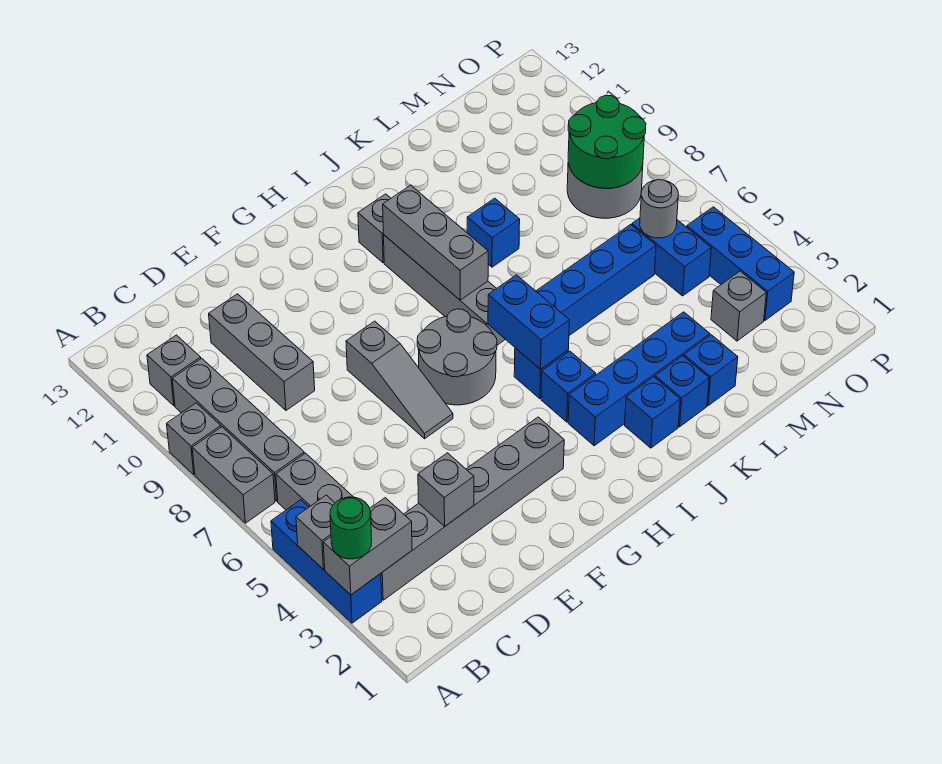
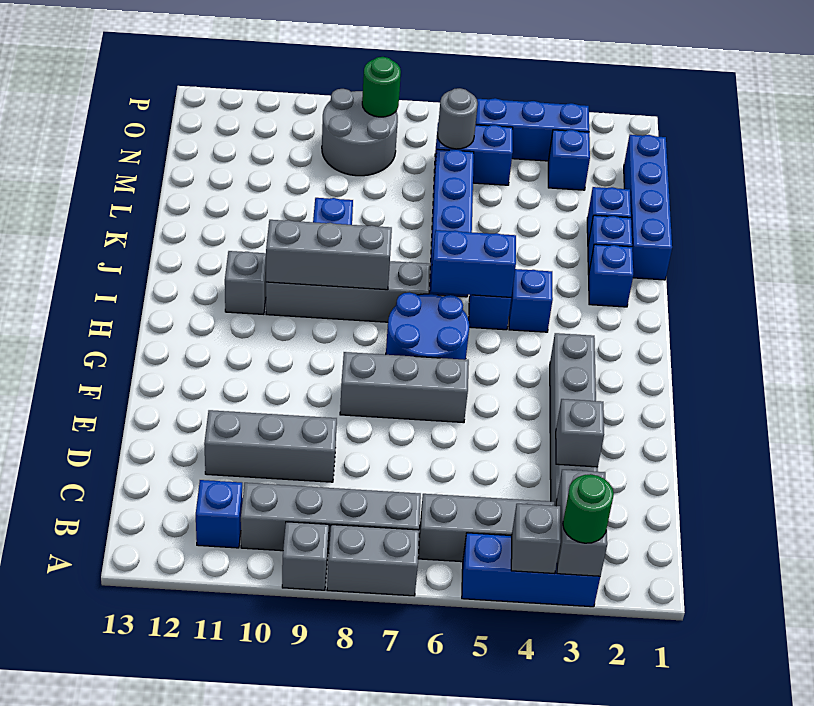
grey 1x1 brick [147,335,201,406] -> blue 1x1 brick [196,480,243,548]
grey 1x3 slope [346,321,453,439] -> grey 1x3 brick [340,352,469,423]
grey 2x2 round brick [417,309,497,405] -> blue 2x2 round brick [386,292,469,360]
blue 1x4 brick [568,312,710,446] -> blue 1x4 brick moved to [624,135,672,280]
grey 1x1 brick [711,271,766,341] -> blue 1x1 brick [548,130,590,190]
green 2x2 round brick [568,95,646,188] -> green 1x1 round brick [362,57,401,117]

